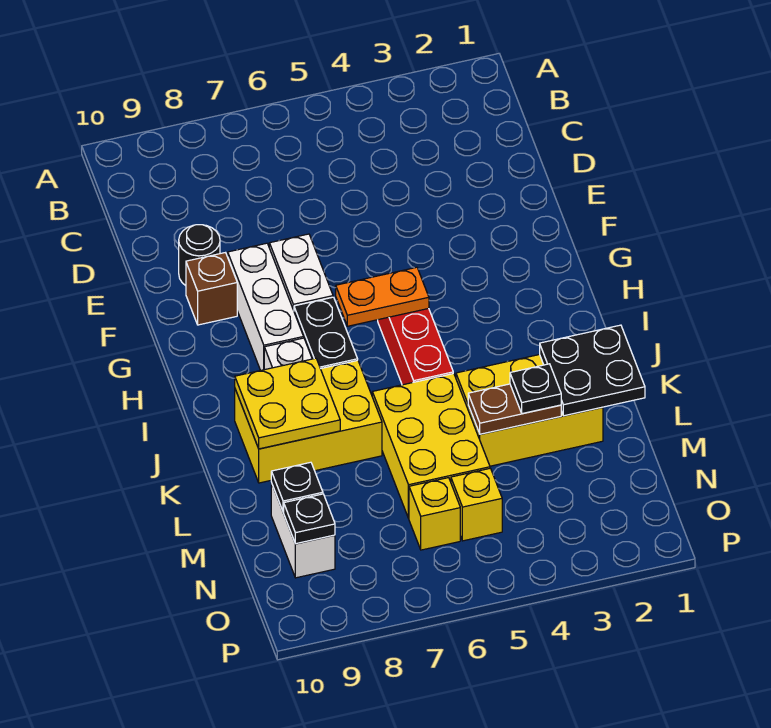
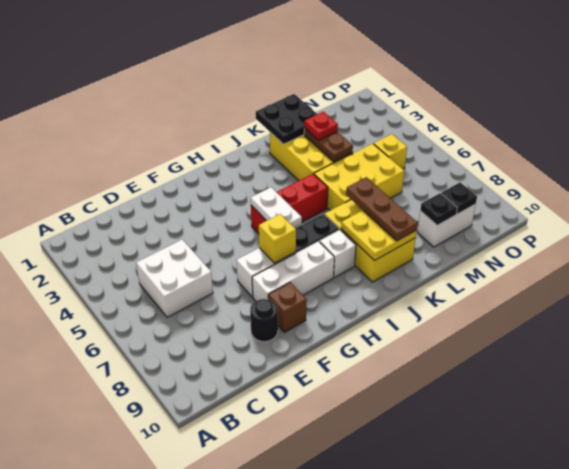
none -> white 2x2 brick [136,239,213,317]
orange 1x2 plate [336,267,429,326] -> white 1x2 plate [251,187,302,228]
none -> brown 1x3 plate [346,177,418,241]
black 1x1 plate [510,364,561,414] -> red 1x1 plate [304,112,338,141]
yellow 1x1 brick [409,478,460,550] -> yellow 1x1 brick moved to [259,214,296,263]

